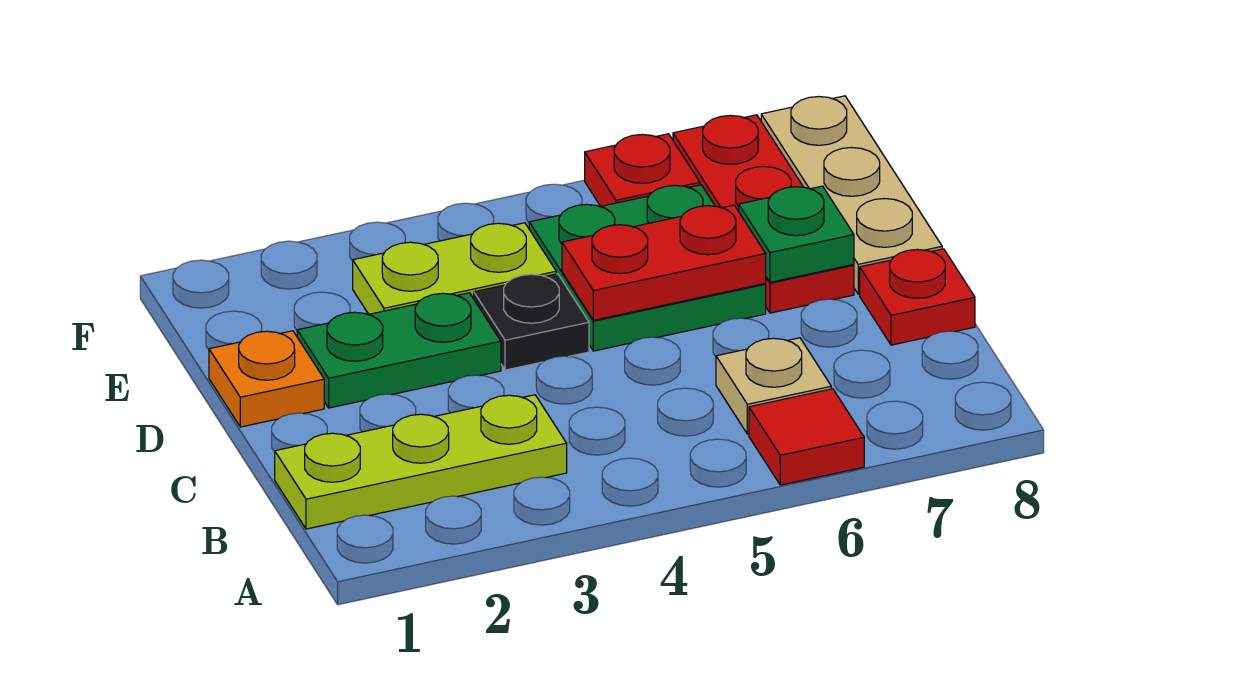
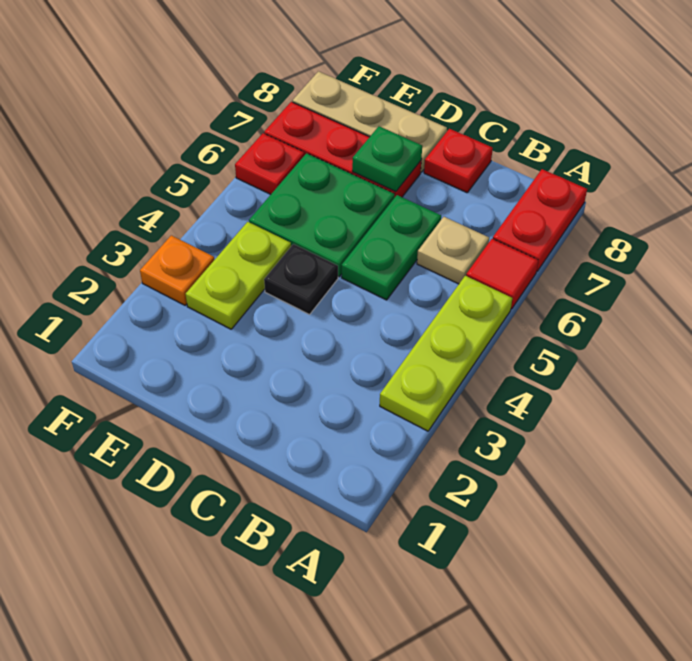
lime 1x3 plate [275,395,567,529] -> lime 1x3 plate moved to [380,276,512,431]
orange 1x1 plate [209,331,324,427] -> orange 1x1 plate moved to [140,235,214,305]
green 1x2 plate [297,293,501,408] -> green 1x2 plate moved to [342,195,441,300]
red 1x2 plate [562,205,766,320] -> red 1x2 plate moved to [493,169,587,271]

